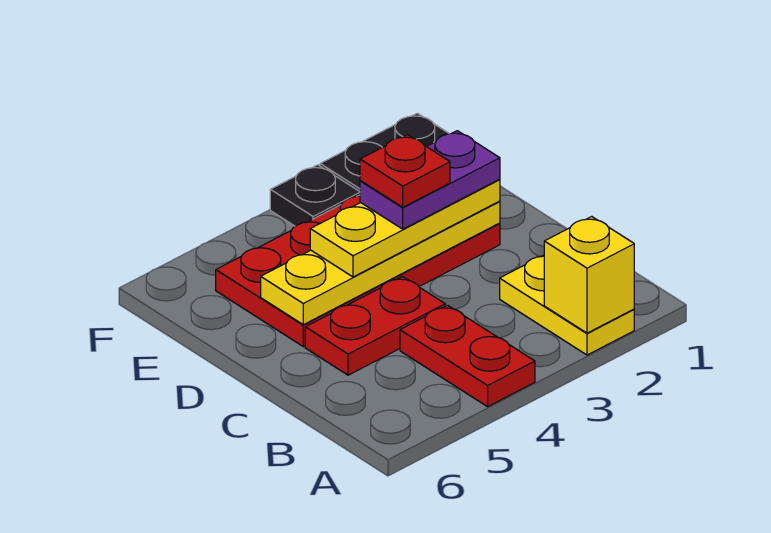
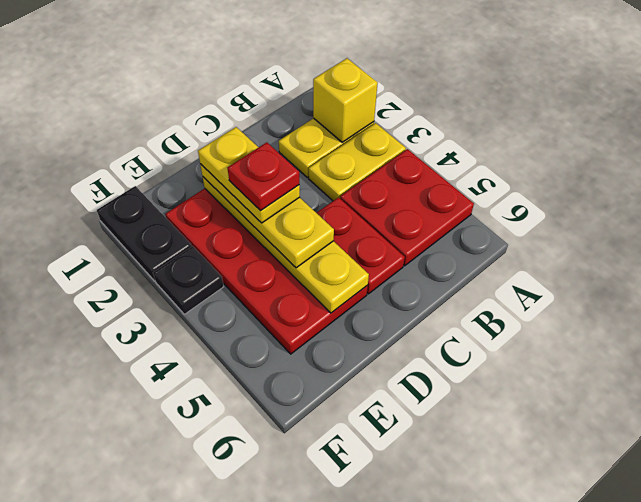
none -> yellow 1x2 plate [309,123,406,201]
red 1x2 plate [400,305,535,407] -> red 2x2 plate [340,149,474,266]
purple 1x2 plate [360,131,500,229] -> yellow 1x2 plate [198,127,300,223]

